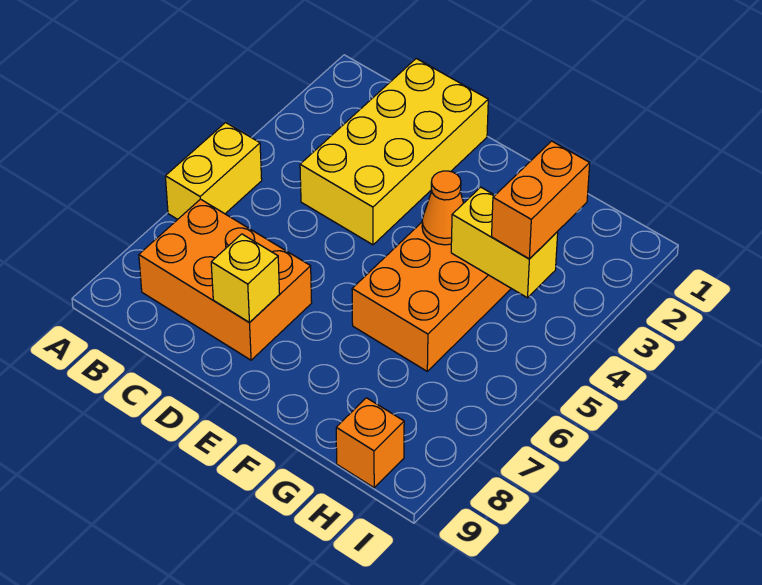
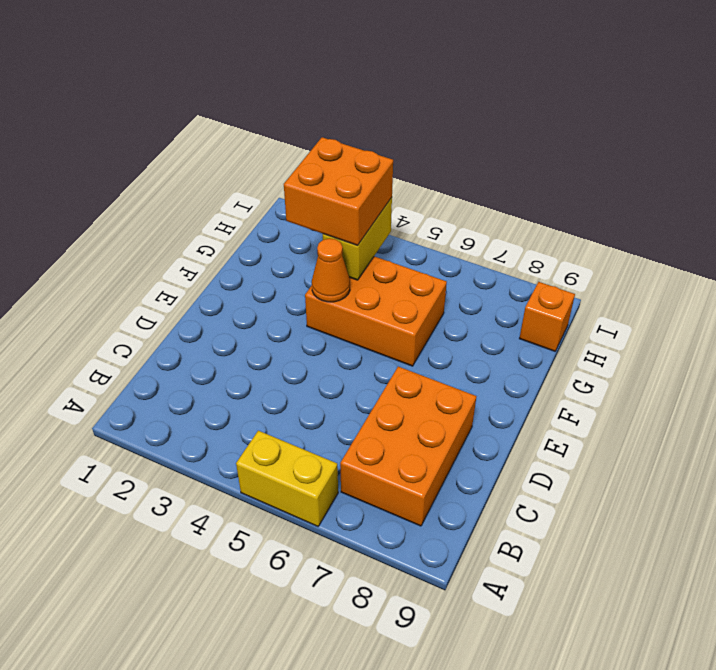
yellow 2x4 brick [300,59,488,245] -> none
yellow 1x1 brick [211,234,280,323] -> none
orange 1x2 brick [492,141,590,259] -> orange 2x2 brick [284,137,393,246]

